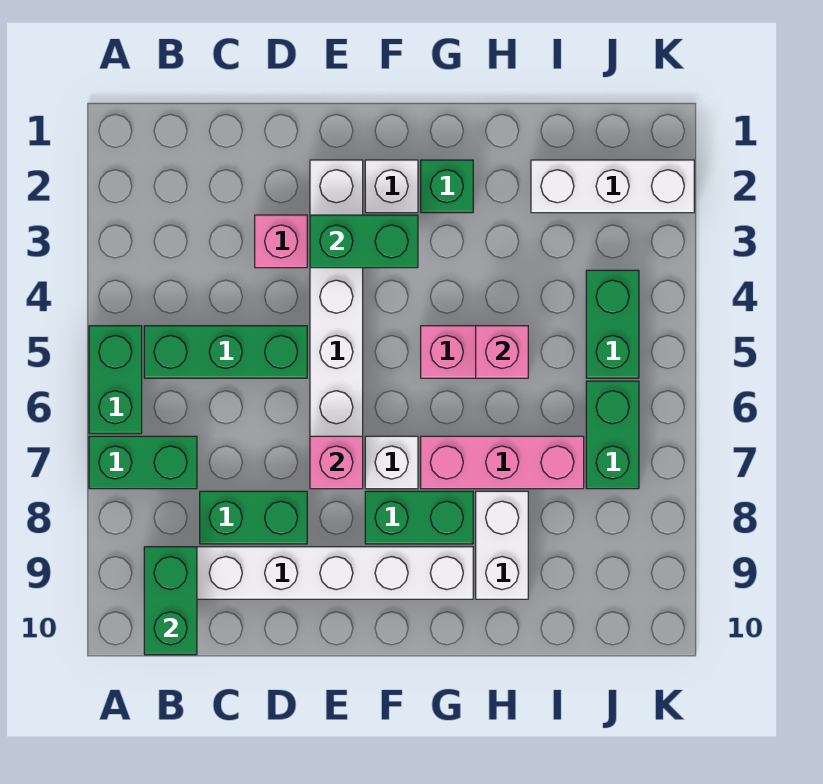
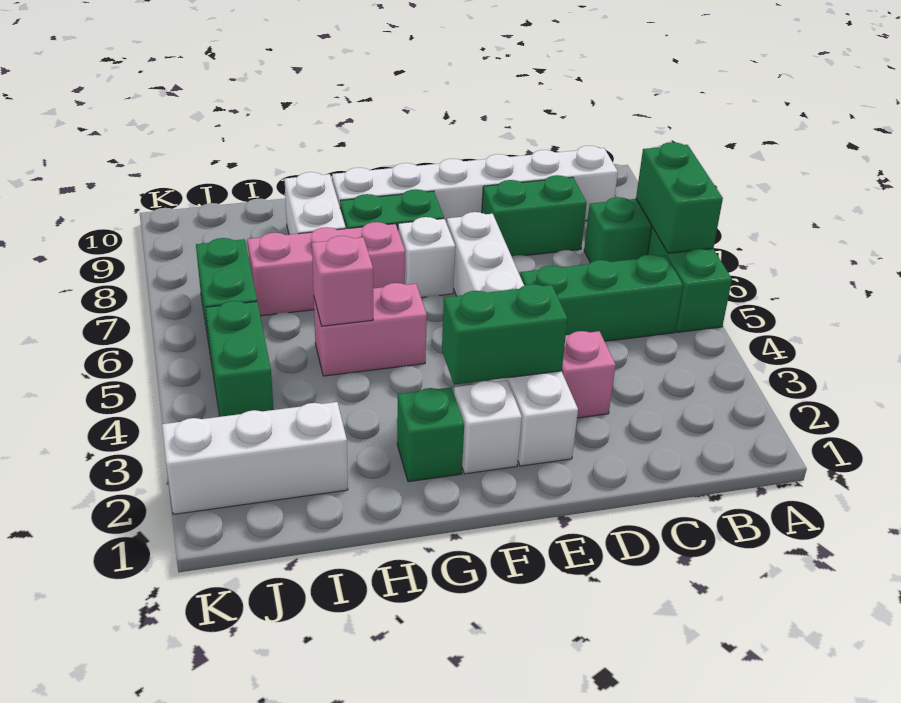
green 1x2 brick [144,547,197,655] -> green 1x2 brick moved to [636,142,723,253]
pink 1x1 brick [310,436,363,489] -> none

